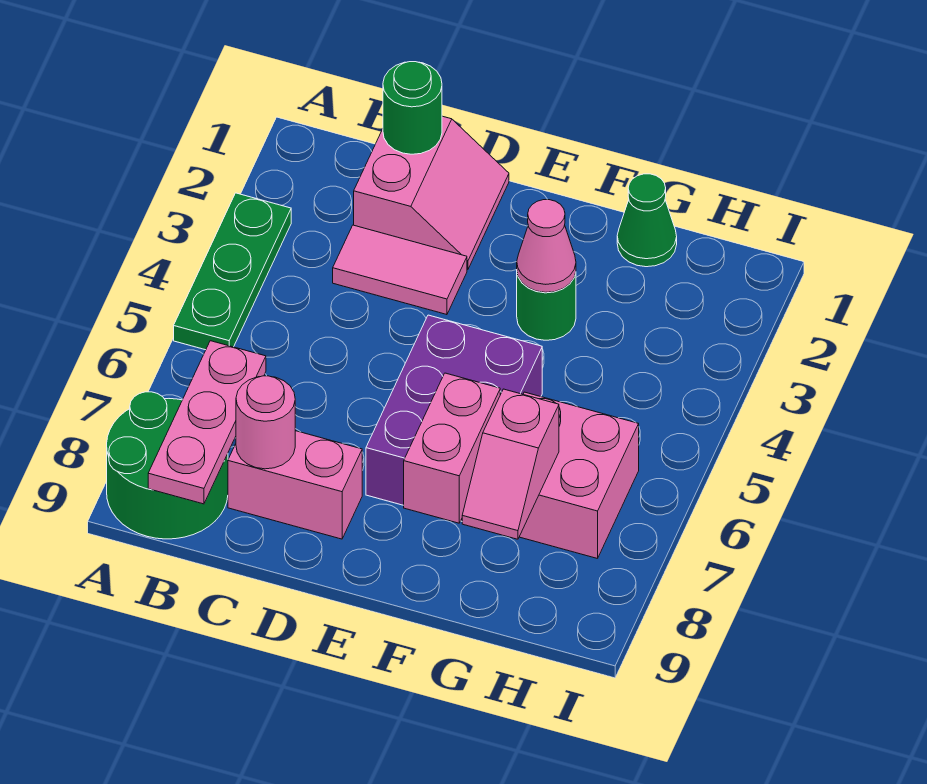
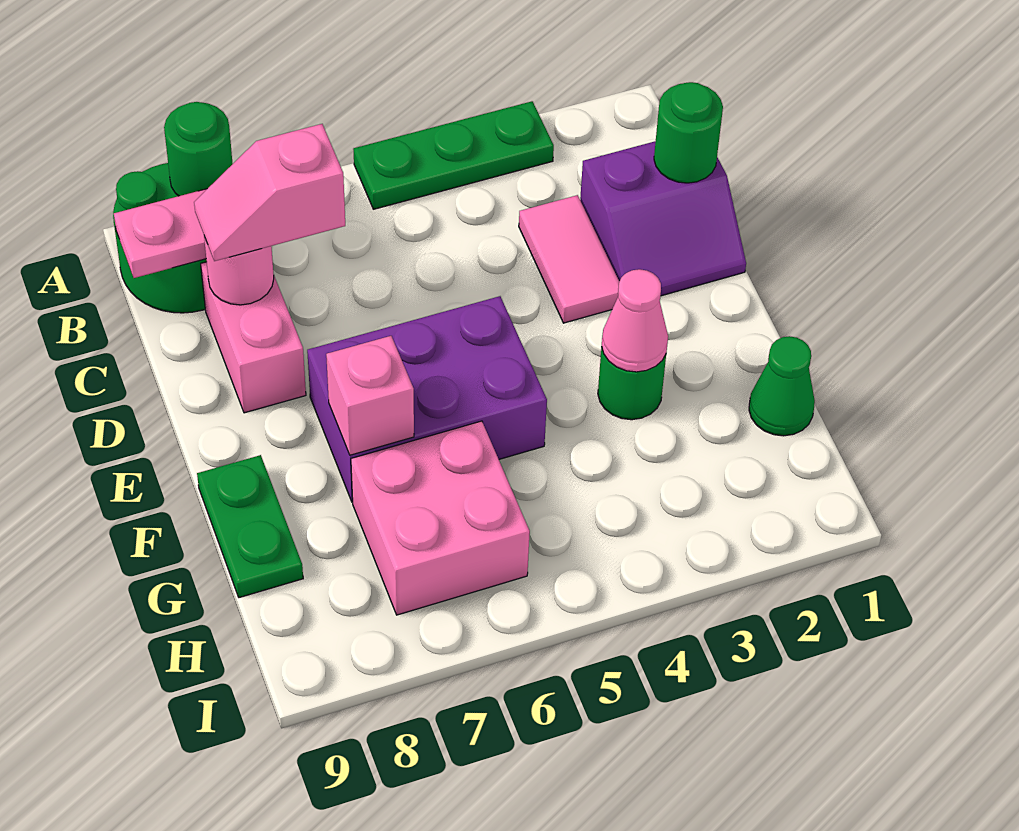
none -> green 1x1 round brick [164,102,233,196]
pink 2x2 slope [354,116,509,270] -> purple 2x2 slope [580,141,746,296]
pink 1x2 brick [404,373,500,523] -> pink 1x1 brick [326,336,414,455]
none -> green 1x2 plate [197,455,303,598]
pink 1x2 slope [462,389,559,539] -> pink 1x2 slope moved to [194,124,345,261]

